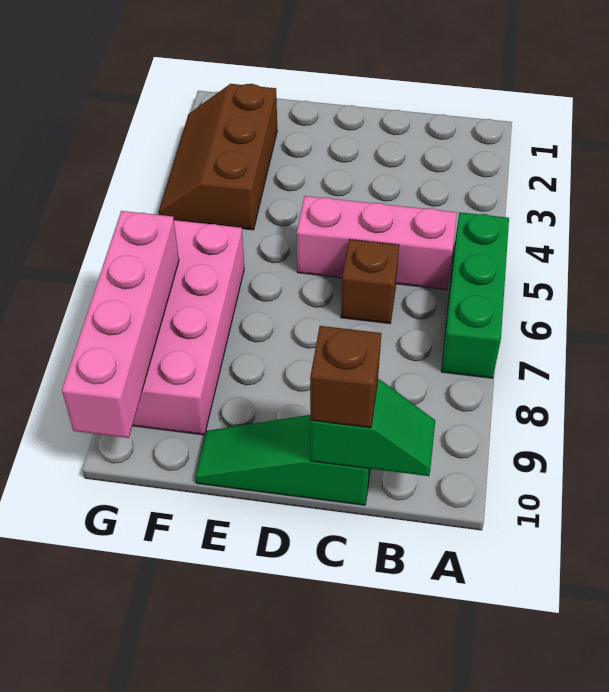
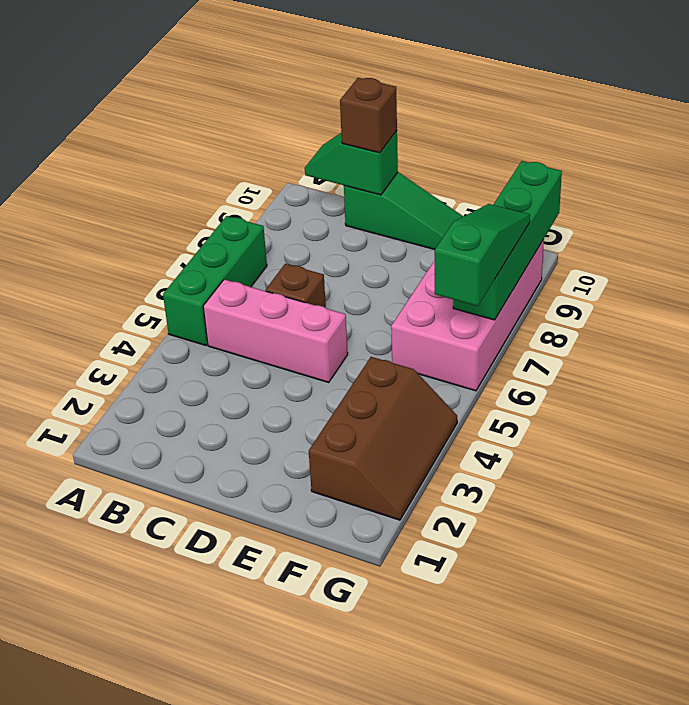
none -> green 1x3 slope [435,204,530,306]
pink 1x4 brick [62,211,179,438] -> green 1x4 brick [453,161,562,320]

